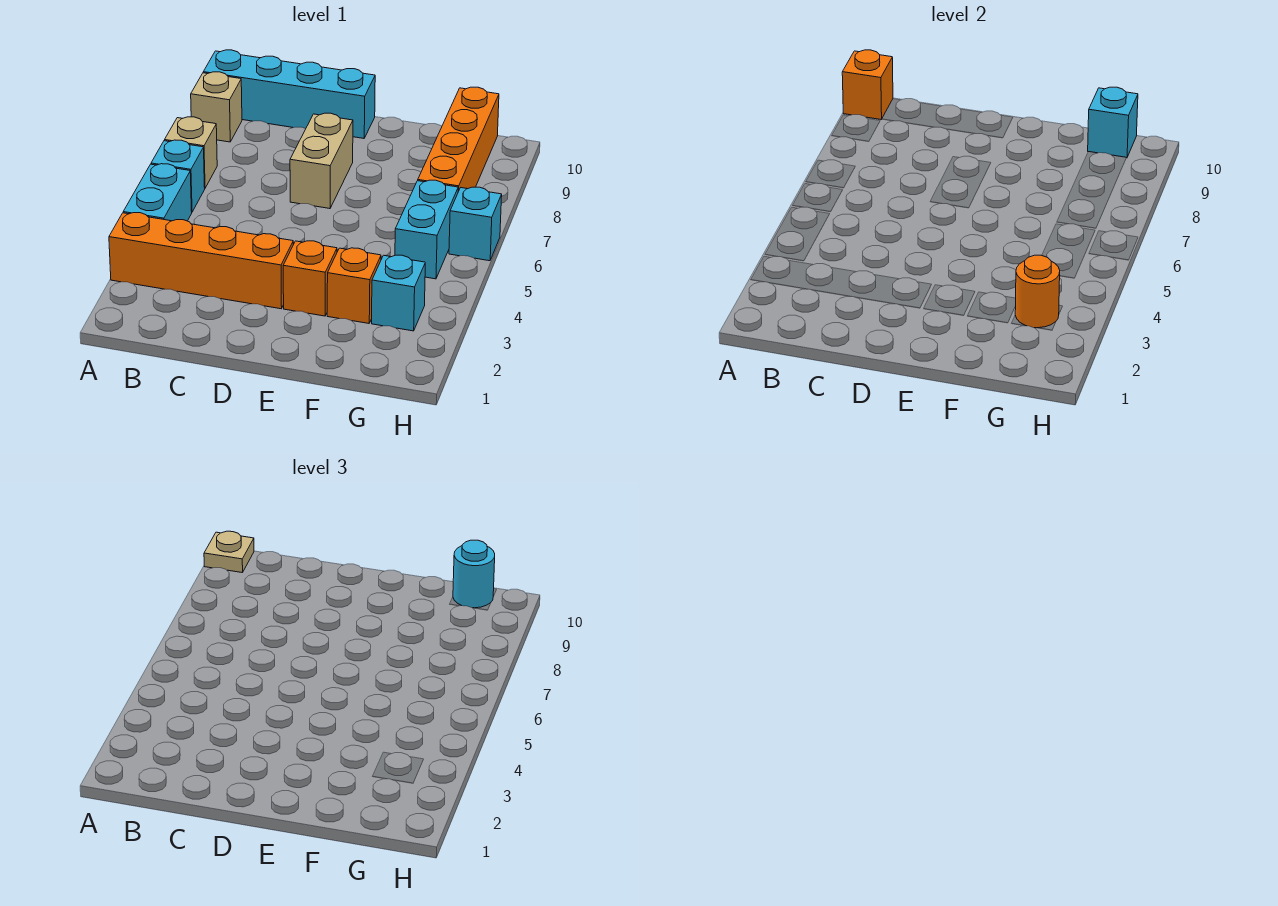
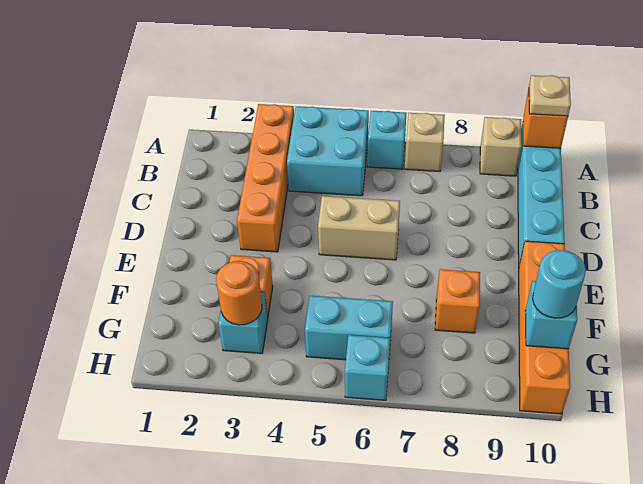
cyan 1x2 brick [123,164,192,221] -> cyan 2x2 brick [287,106,369,196]
tan 1x2 brick [290,113,353,209] -> tan 1x2 brick moved to [318,196,400,260]
orange 1x1 brick [283,241,337,316] -> orange 1x1 brick moved to [435,269,480,333]
orange 1x4 brick [418,87,499,191] -> orange 1x4 brick turned to [519,241,570,414]

